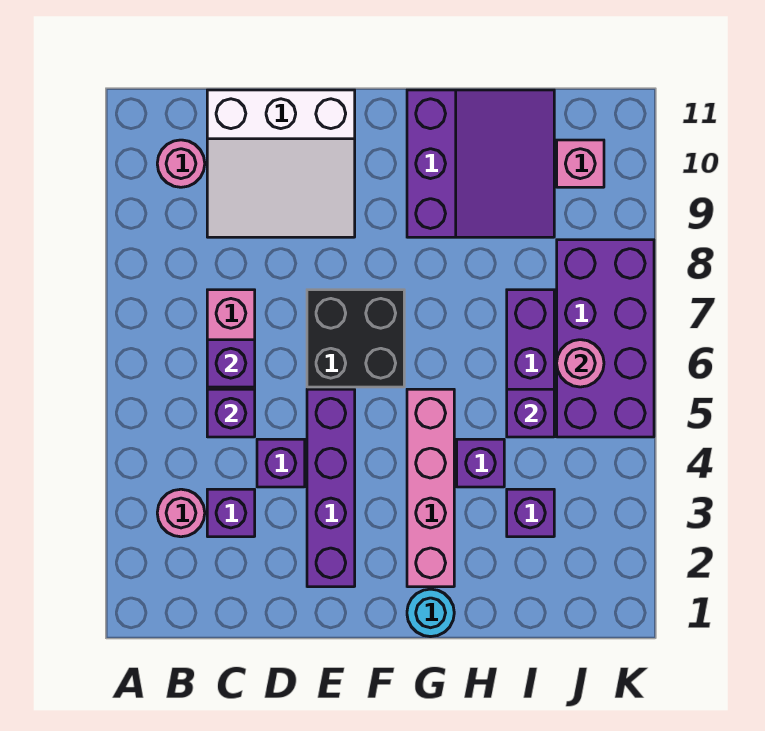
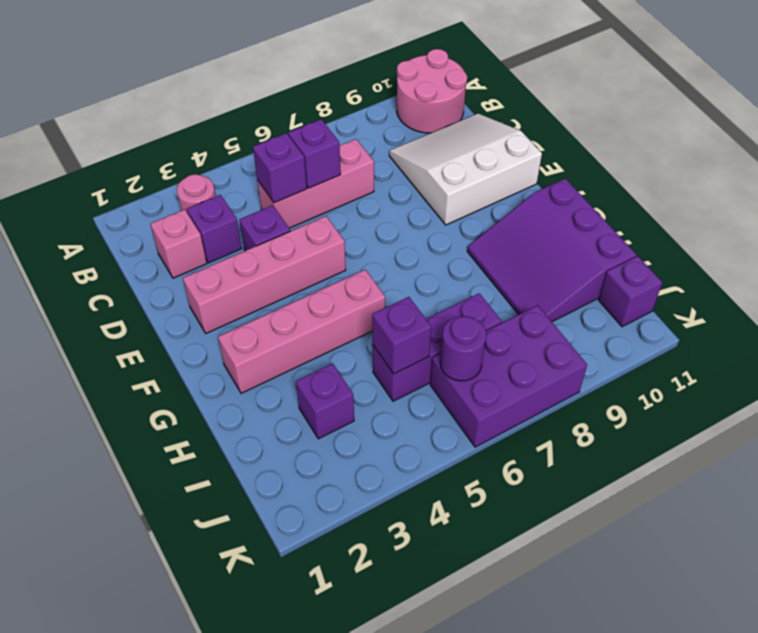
pink 1x1 round brick [157,140,205,187] -> pink 2x2 round brick [397,49,467,133]
white 3x3 slope [207,90,355,237] -> white 3x3 slope turned to [389,113,542,225]
purple 1x4 brick [307,389,355,587] -> pink 1x4 brick [183,216,346,333]
black 2x2 brick [307,290,404,387] -> none
cyan 1x1 round brick [407,589,454,637] -> none
purple 3x3 slope [407,90,554,237] -> purple 3x3 slope turned to [467,179,636,322]
purple 1x1 brick [457,439,504,487] -> purple 1x1 brick moved to [599,256,662,327]
purple 2x4 brick [557,240,654,437] -> purple 2x3 brick [430,305,587,447]
pink 1x1 round brick [557,340,604,387] -> purple 1x1 round brick [440,316,486,381]
pink 1x1 brick [557,140,604,187] -> pink 1x1 brick moved to [151,209,207,278]

